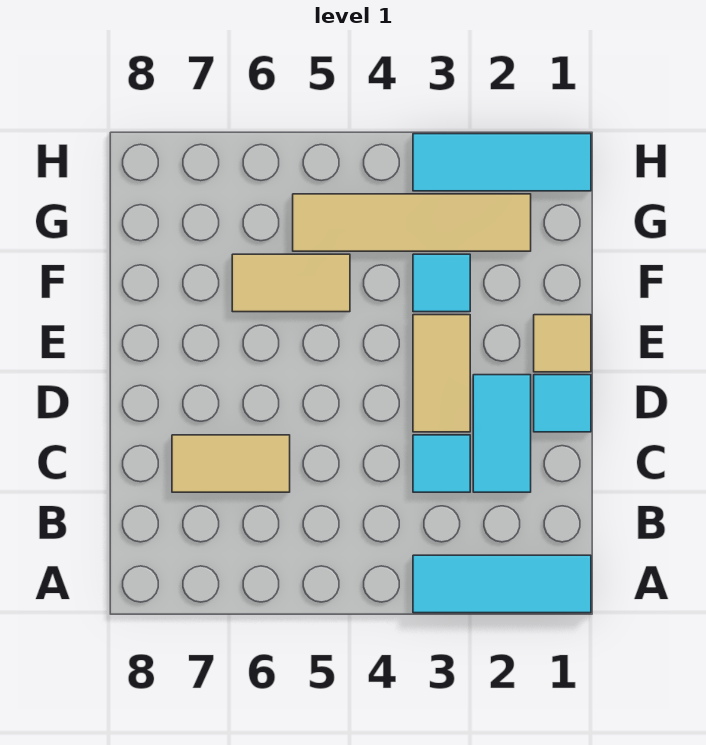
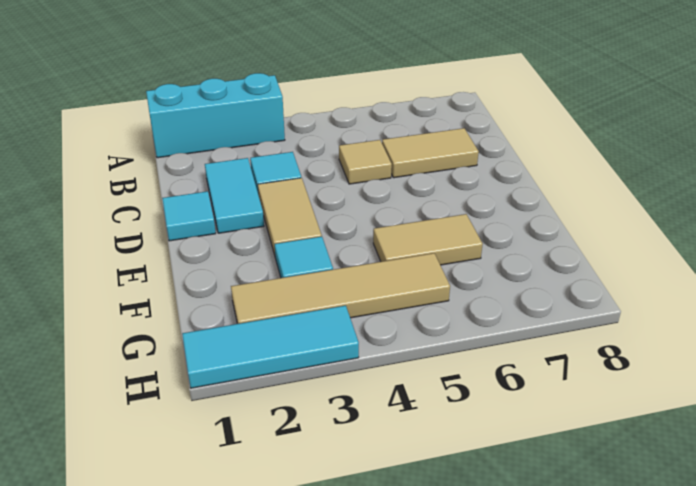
cyan 1x3 tile [413,555,591,613] -> cyan 1x3 brick [146,73,285,158]
tan 1x1 tile [534,315,591,372] -> tan 1x1 tile moved to [339,140,392,184]

